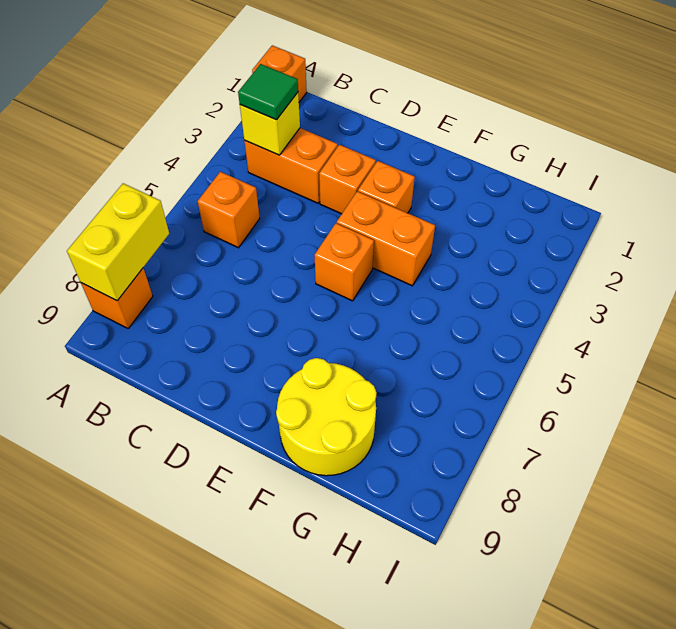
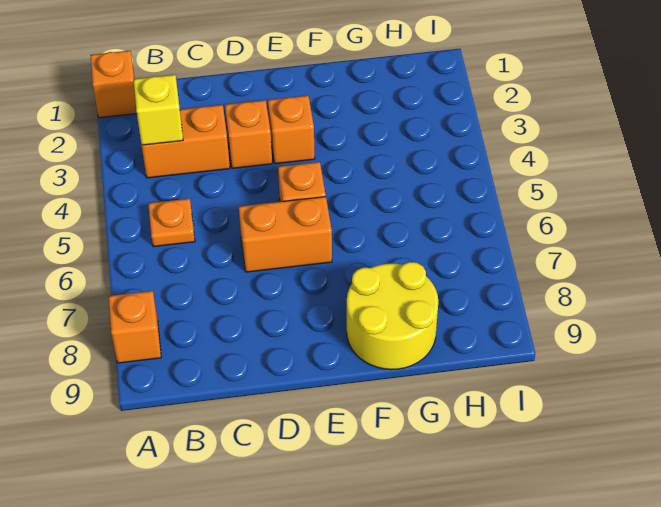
yellow 1x2 brick [67,183,169,301] -> none
green 1x1 tile [238,64,298,120] -> none
orange 1x1 brick [198,172,260,248] -> orange 1x1 plate [148,199,195,247]
orange 1x2 brick [337,191,435,286] -> orange 1x2 brick moved to [239,197,332,272]

